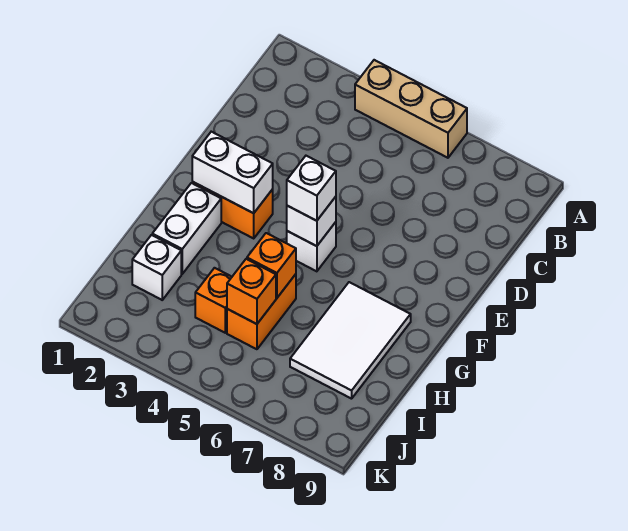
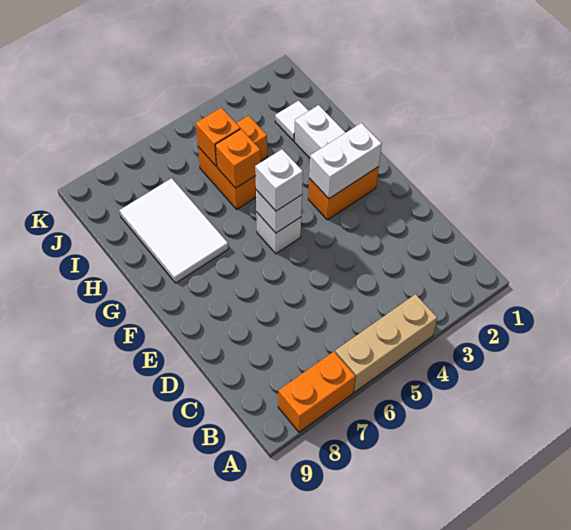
none -> orange 1x2 brick [278,352,356,432]
white 1x1 brick [132,235,181,300] -> white 1x1 tile [275,101,308,141]

